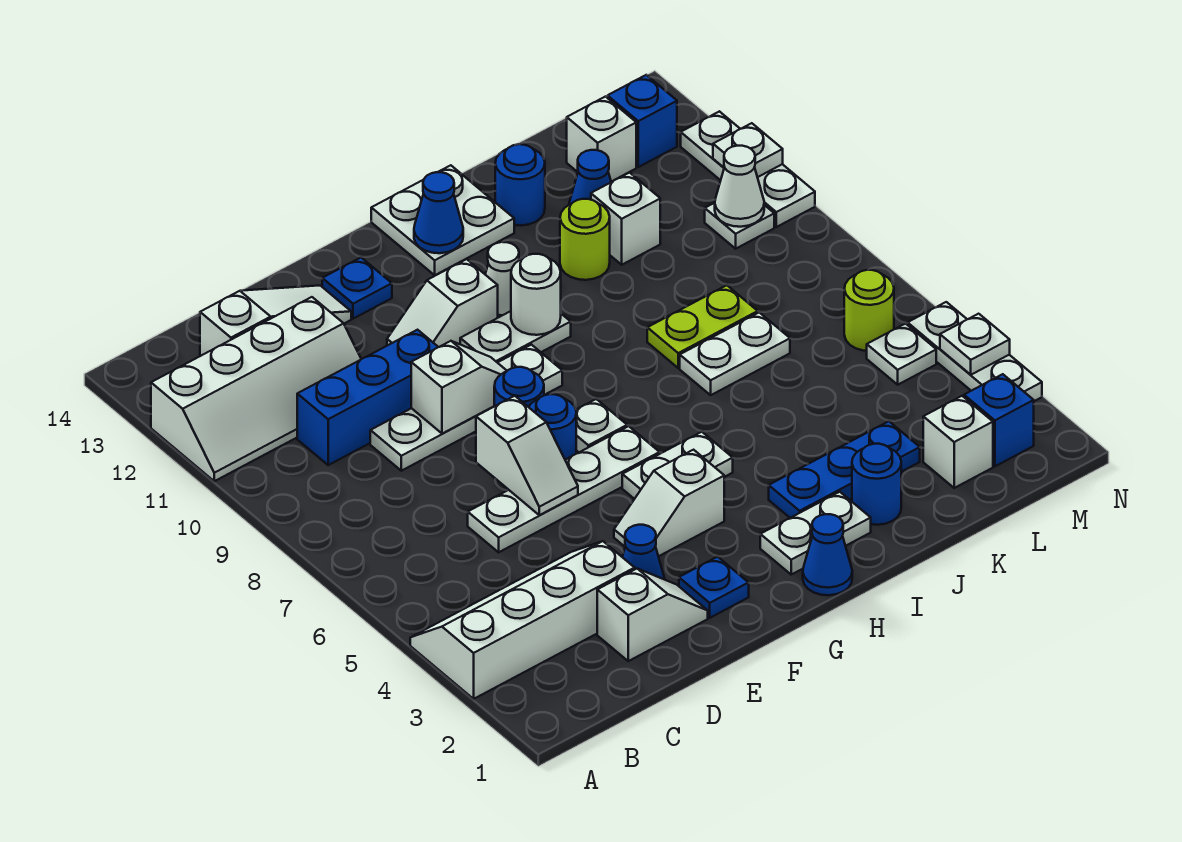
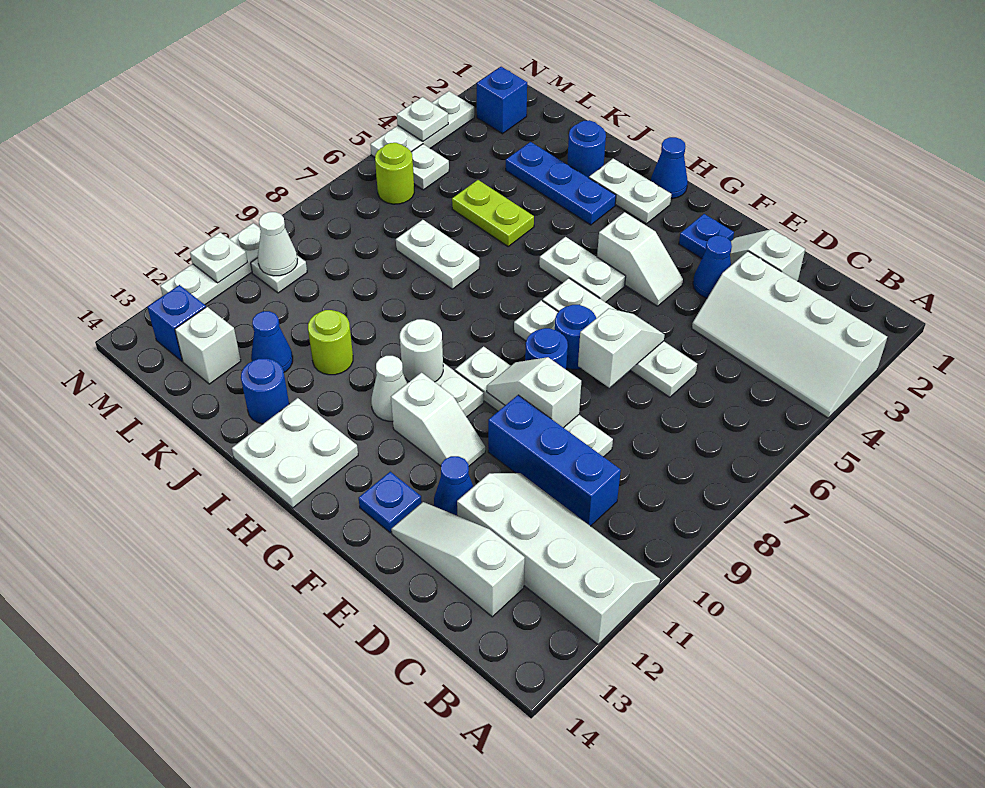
blue 1x1 cone [414,172,463,253] -> blue 1x1 cone moved to [434,456,473,516]
lime 1x2 plate [647,285,758,368] -> lime 1x2 plate moved to [452,180,534,246]
white 1x1 brick [591,173,660,265] -> none
white 1x1 brick [923,396,993,488] -> none

